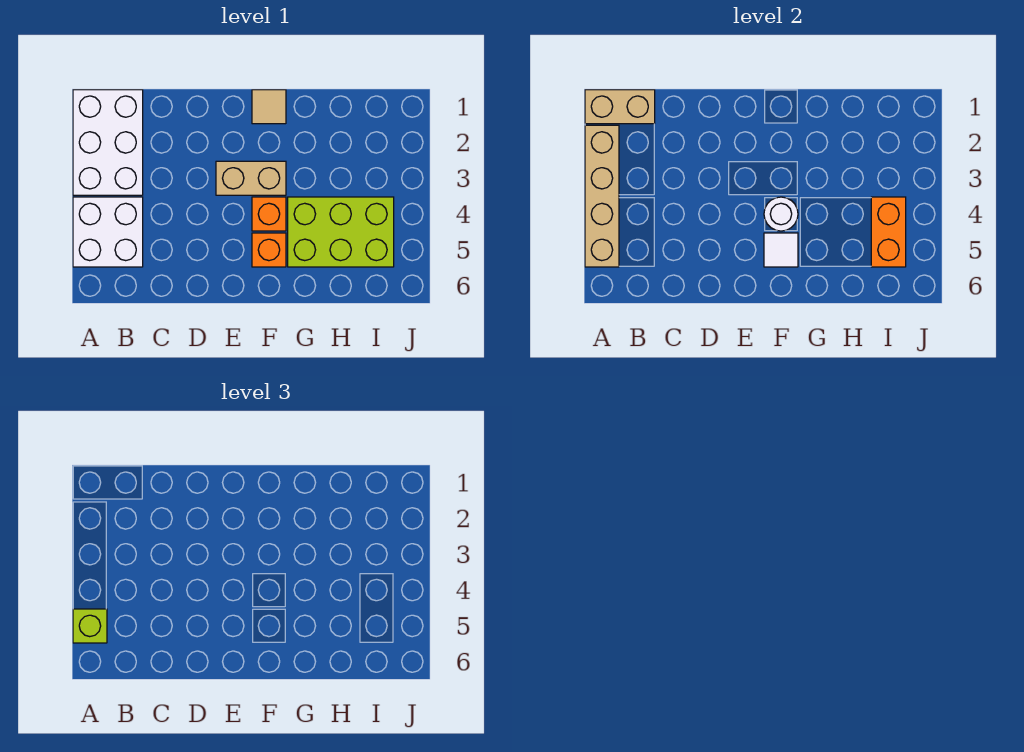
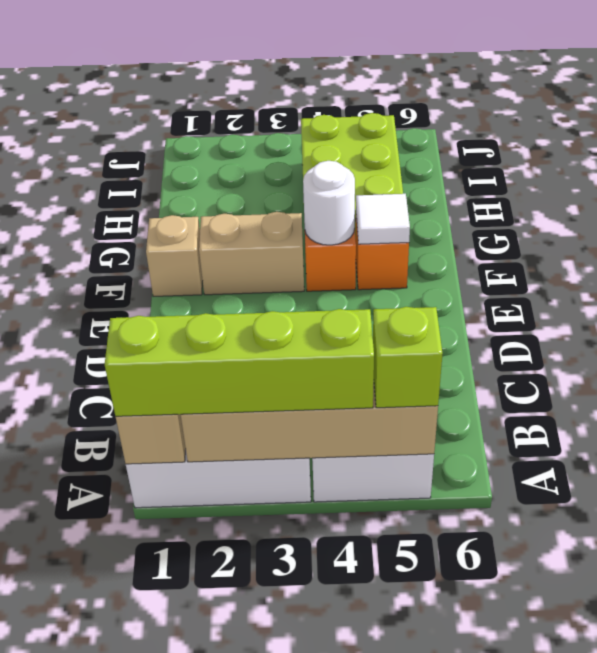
none -> lime 1x4 brick [105,309,374,416]
tan 1x2 brick [216,161,286,195] -> tan 1x2 brick turned to [199,212,304,295]
tan 1x1 tile [252,90,286,124] -> tan 1x1 brick [146,215,203,296]
orange 1x2 brick [871,197,906,267] -> none

